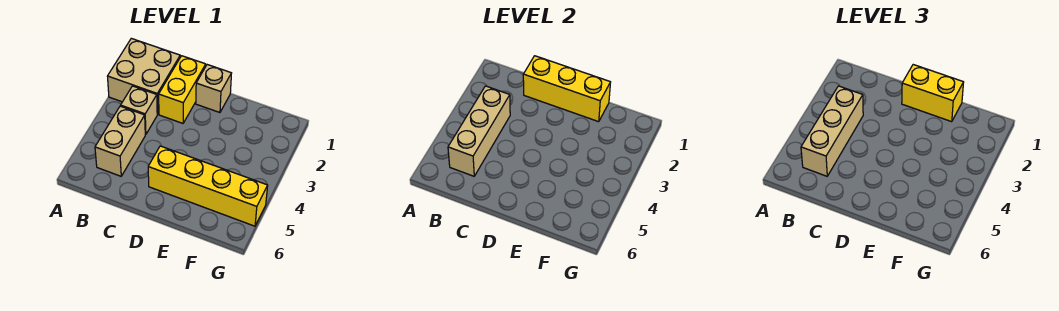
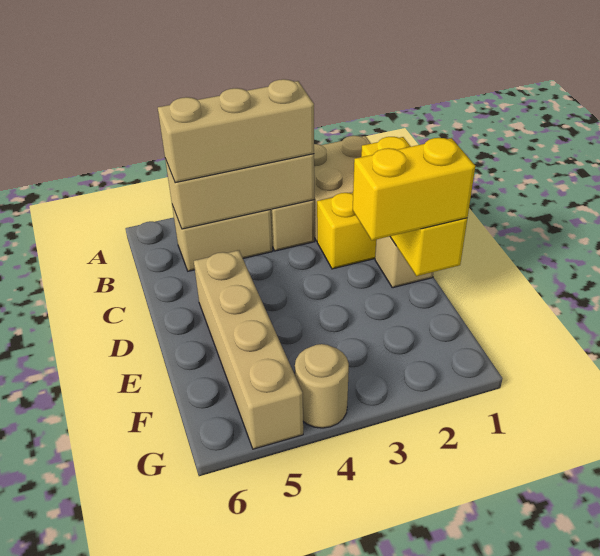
yellow 1x2 brick [902,65,964,122] -> yellow 1x2 brick turned to [353,138,475,240]
yellow 1x4 brick [148,146,268,226] -> tan 1x4 brick [194,250,303,449]
none -> tan 1x1 round brick [295,344,349,428]

